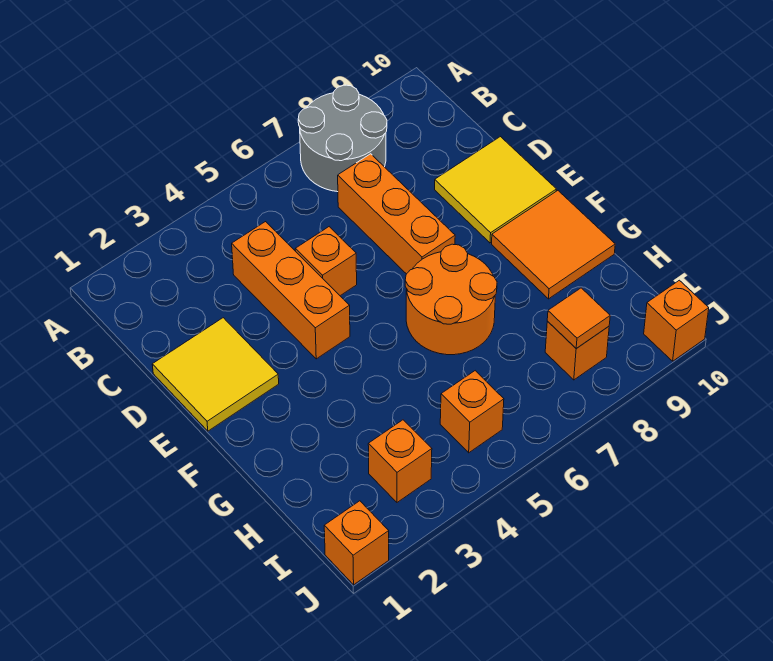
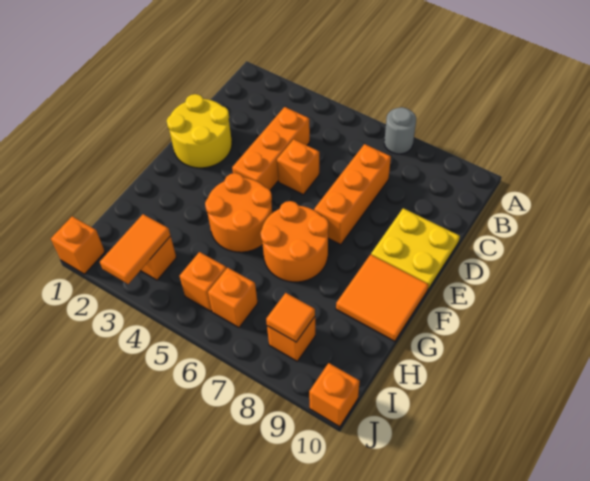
grey 2x2 round brick [298,85,387,192] -> grey 1x1 round brick [384,107,416,154]
yellow 2x2 tile [152,318,279,431] -> yellow 2x2 round brick [167,94,232,168]
yellow 2x2 tile [435,137,557,243] -> yellow 2x2 plate [371,208,460,289]
none -> orange 2x2 round brick [205,173,272,252]
none -> orange 1x2 tile [100,214,170,284]
none -> orange 1x1 brick [208,268,258,328]

